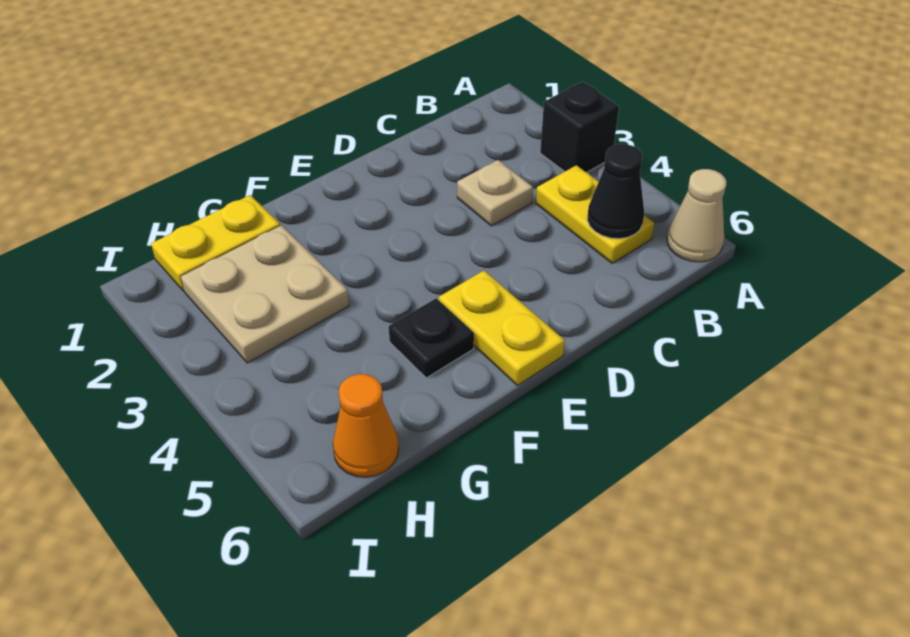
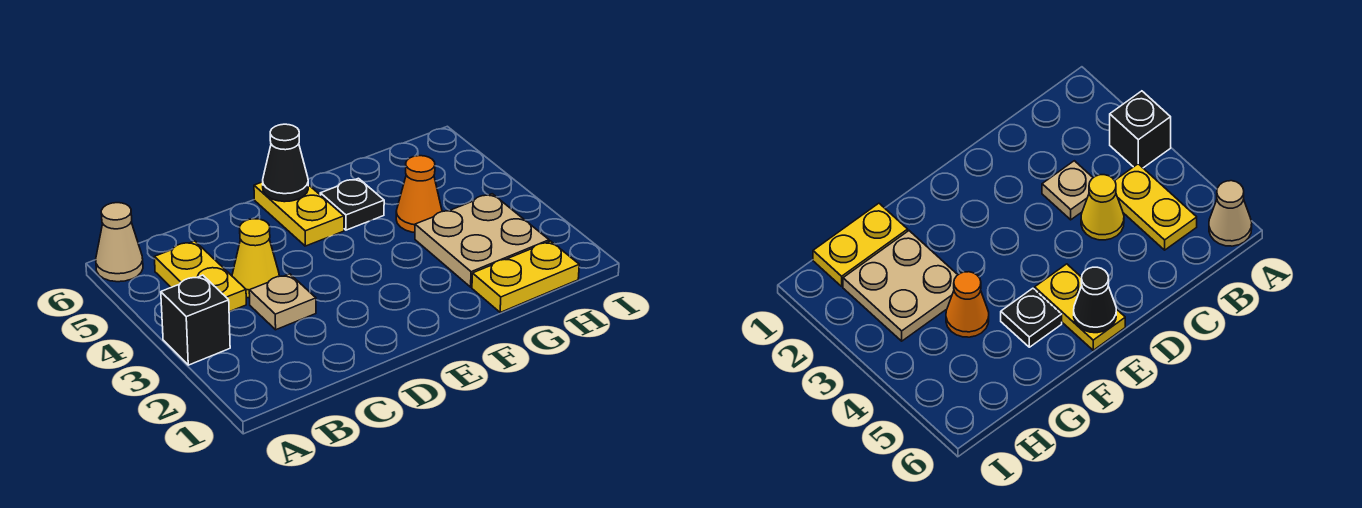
black 1x1 cone [587,144,644,239] -> black 1x1 cone moved to [263,124,308,202]
none -> yellow 1x1 cone [232,219,279,298]
orange 1x1 cone [333,374,399,477] -> orange 1x1 cone moved to [396,156,442,233]

